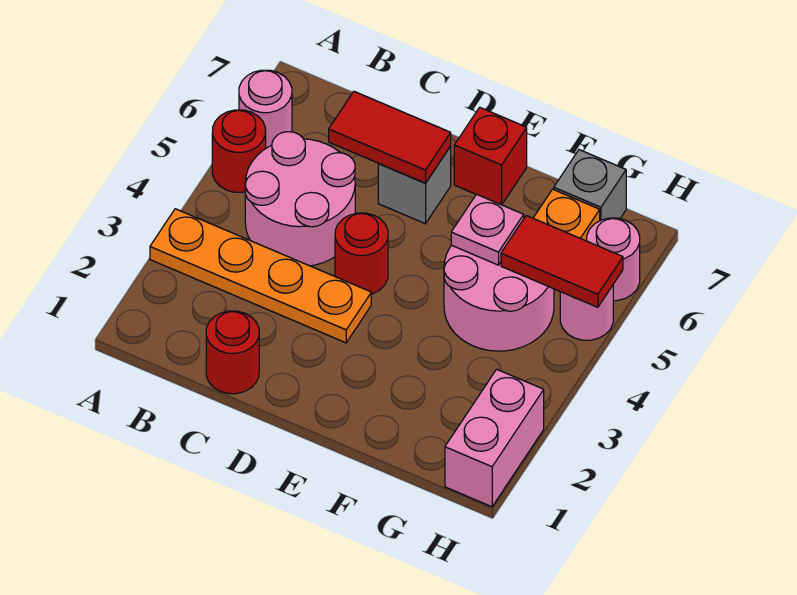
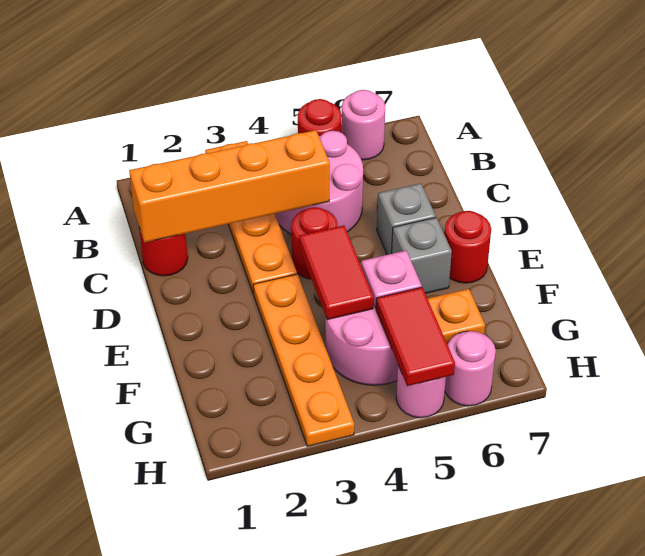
none -> orange 1x4 brick [129,130,330,242]
red 1x2 tile [329,91,451,183] -> red 1x2 tile moved to [299,226,373,320]
none -> orange 1x4 plate [253,274,354,446]
red 1x1 brick [454,107,527,205] -> red 1x1 round brick [445,211,491,283]
grey 1x1 brick [554,150,626,221] -> grey 1x1 brick moved to [392,218,452,293]
pink 1x2 brick [445,369,544,507] -> none

